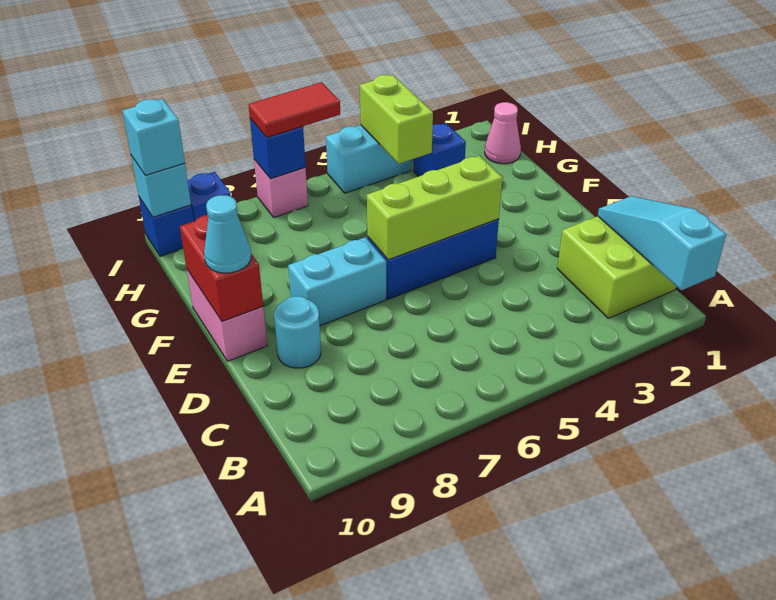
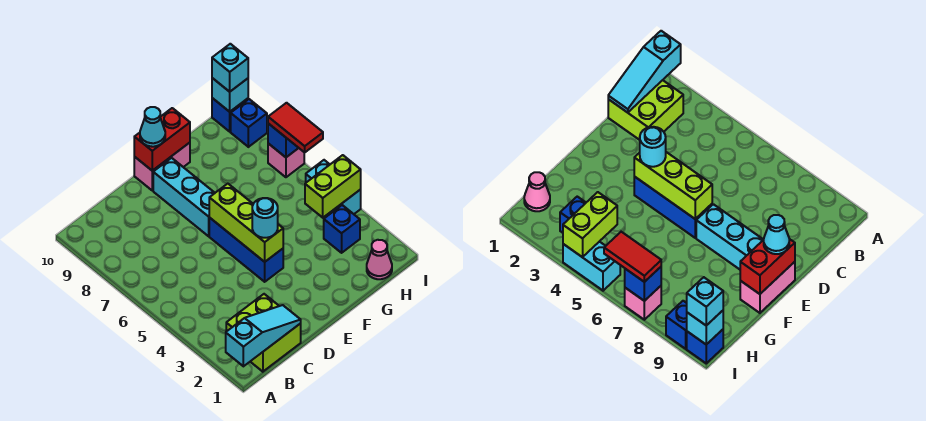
cyan 1x1 round brick [274,296,321,368] -> cyan 1x1 round brick moved to [252,198,278,238]
cyan 1x2 brick [288,237,386,326] -> cyan 1x3 brick [153,158,215,236]

